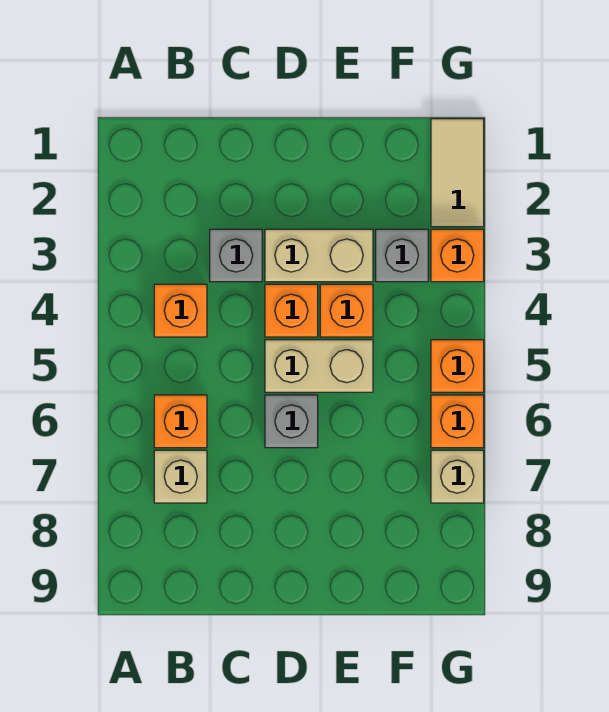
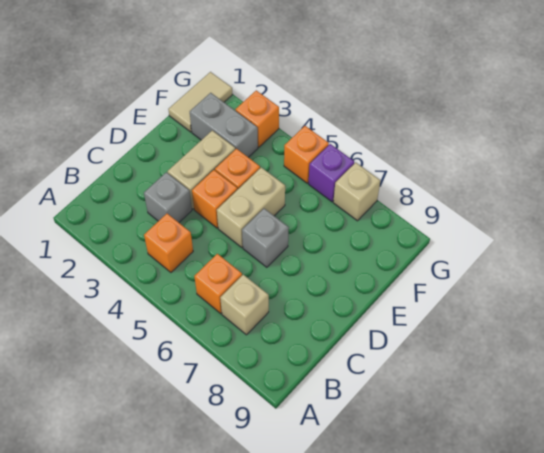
grey 1x1 brick [376,229,428,282] -> grey 1x2 brick [190,93,258,157]
tan 1x2 tile [431,119,484,227] -> tan 1x2 tile turned to [168,72,232,132]
orange 1x1 brick [431,395,484,448] -> purple 1x1 brick [308,144,354,202]

